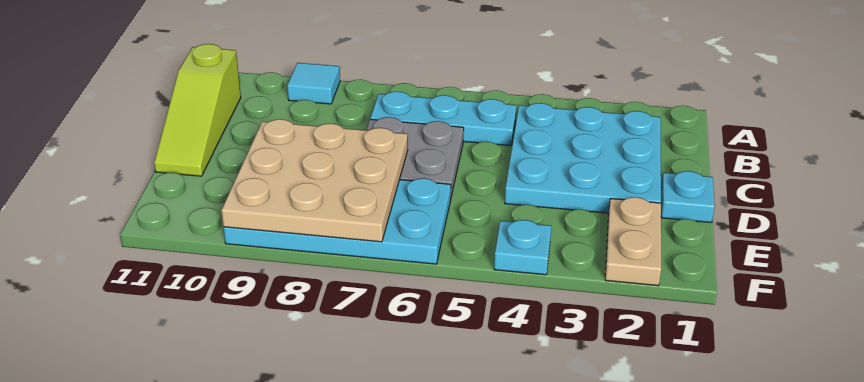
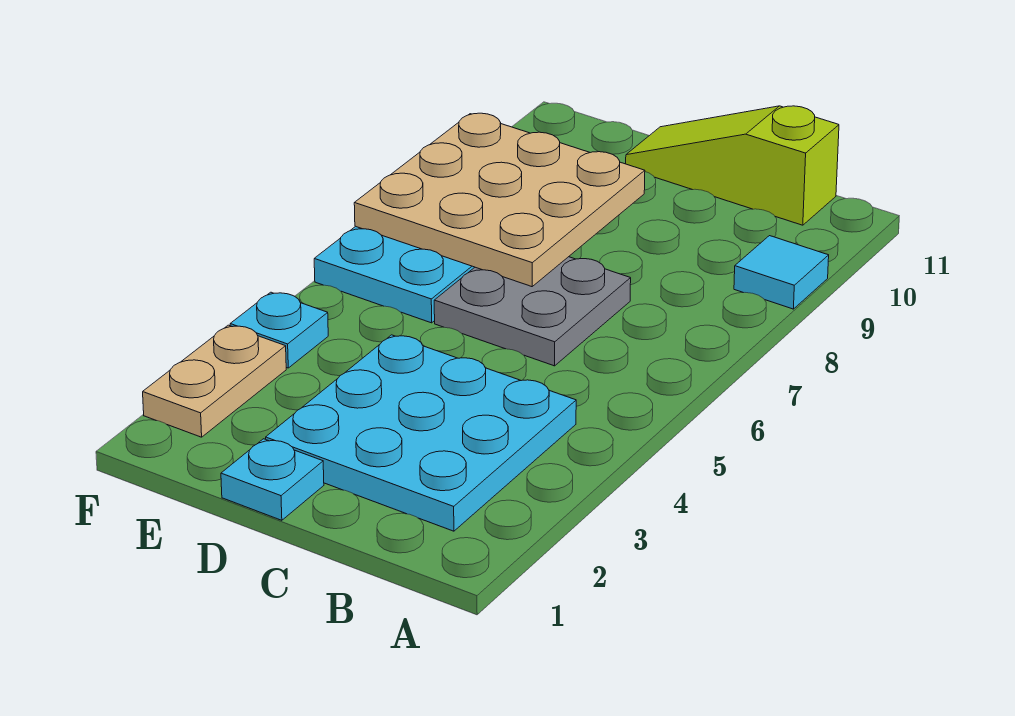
cyan 1x3 plate [370,92,516,146] -> none
tan 1x2 plate [605,197,661,286] -> tan 1x2 plate turned to [143,325,286,437]

